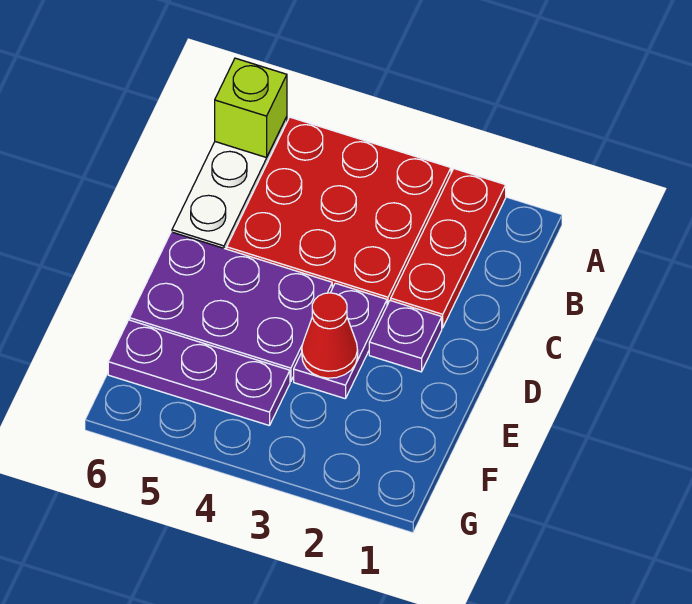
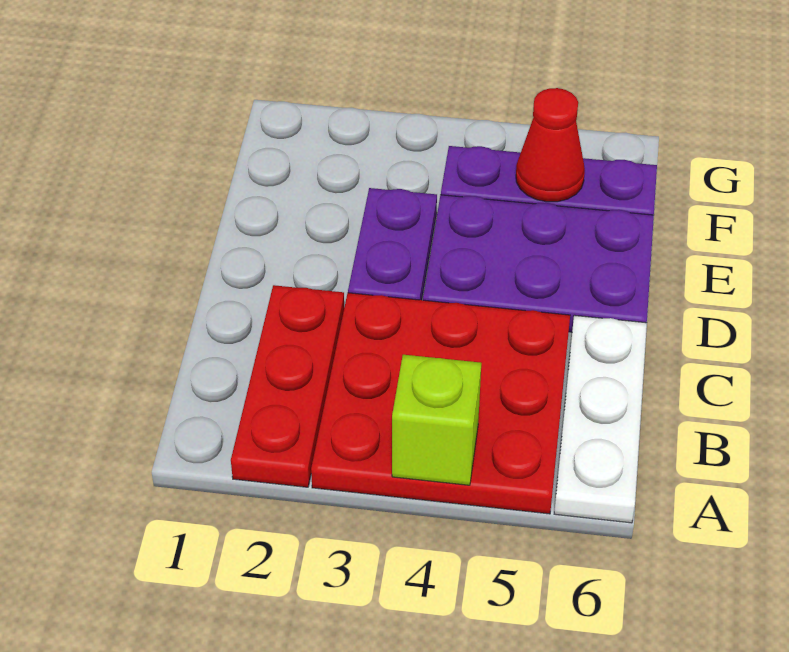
lime 1x1 brick [215,58,287,158] -> lime 1x1 brick moved to [392,355,481,485]
purple 1x1 plate [369,300,442,372] -> none
red 1x1 cone [302,293,358,378] -> red 1x1 cone moved to [516,88,585,202]

